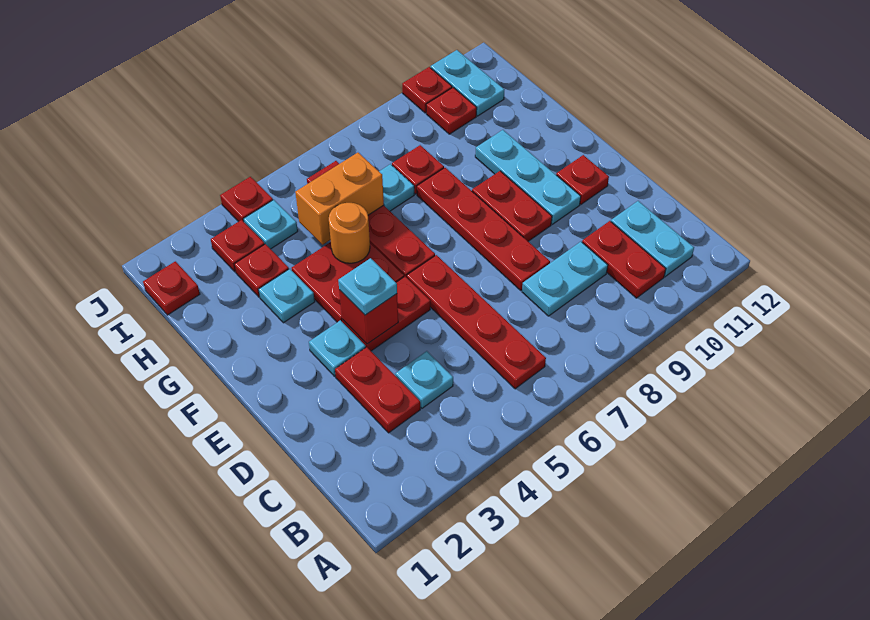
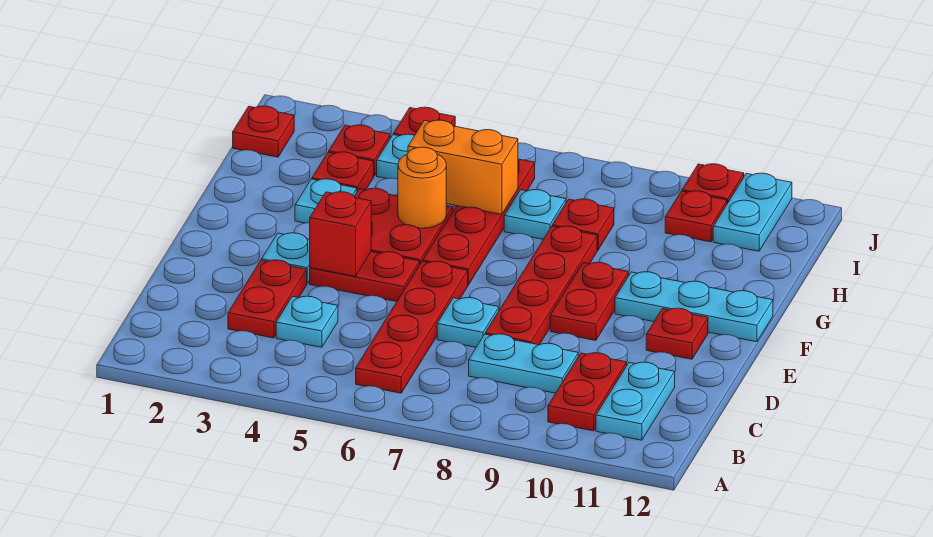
cyan 1x1 plate [338,258,397,315] -> cyan 1x1 plate moved to [437,298,499,347]
cyan 1x3 plate [475,130,581,224] -> cyan 1x3 plate turned to [615,272,773,342]

